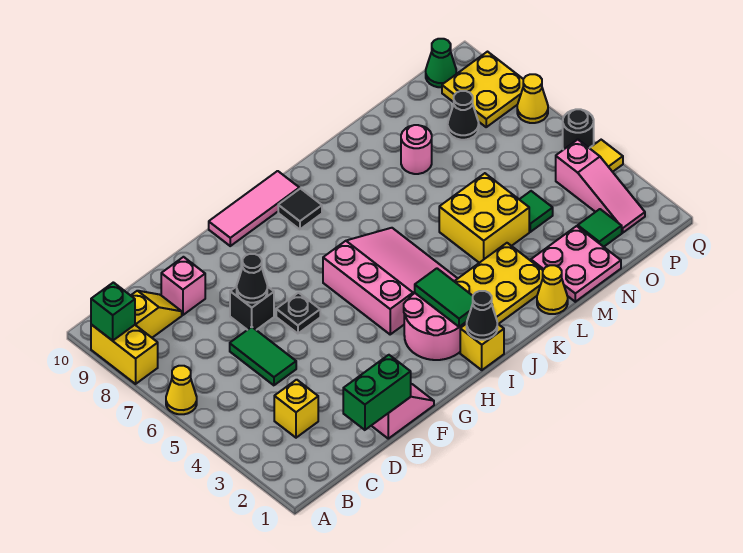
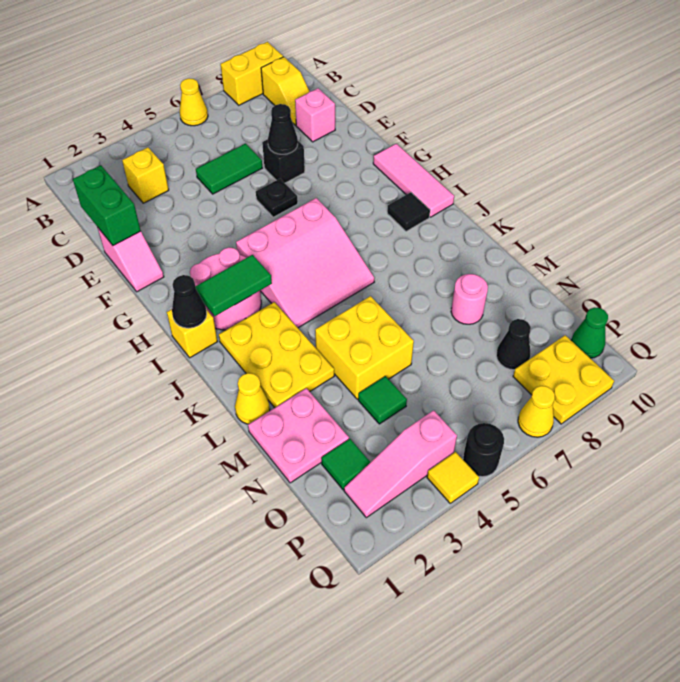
green 1x1 brick [91,282,135,341] -> none

